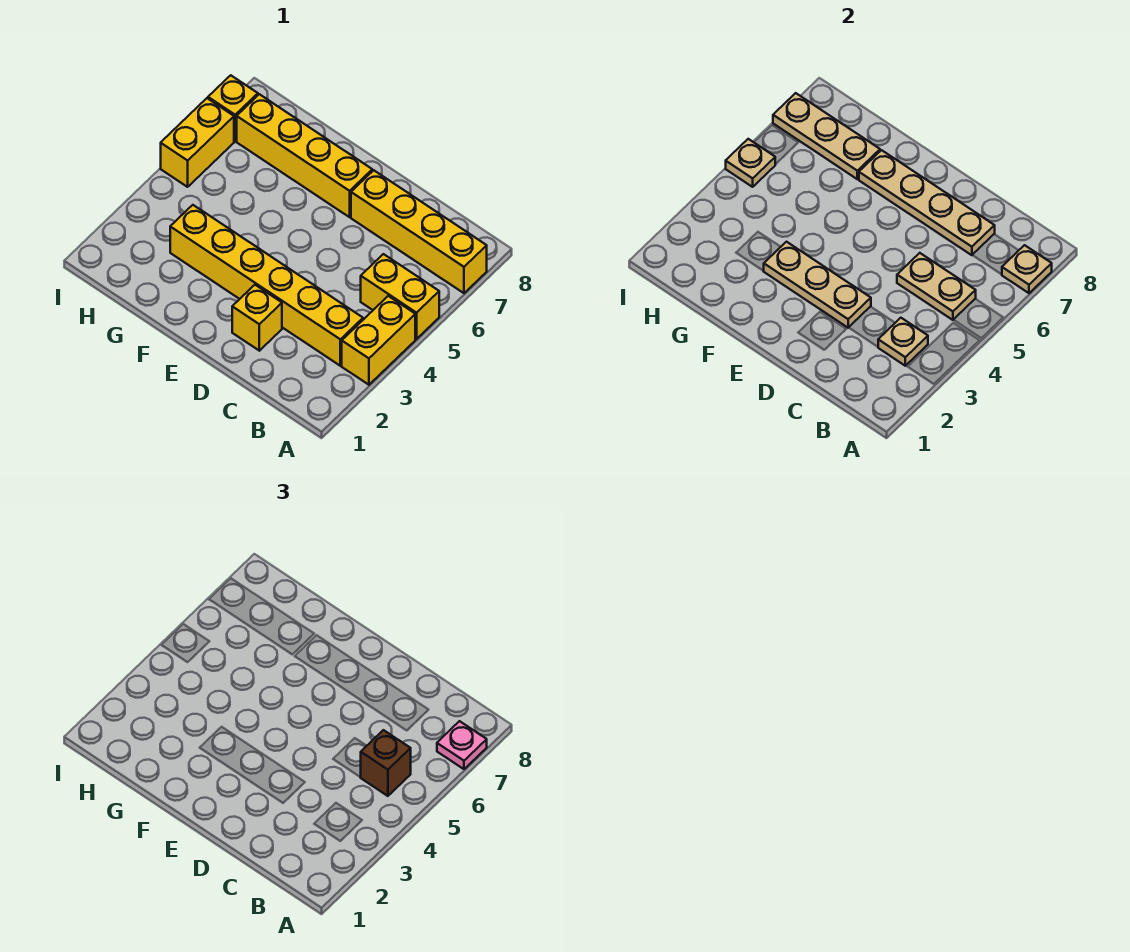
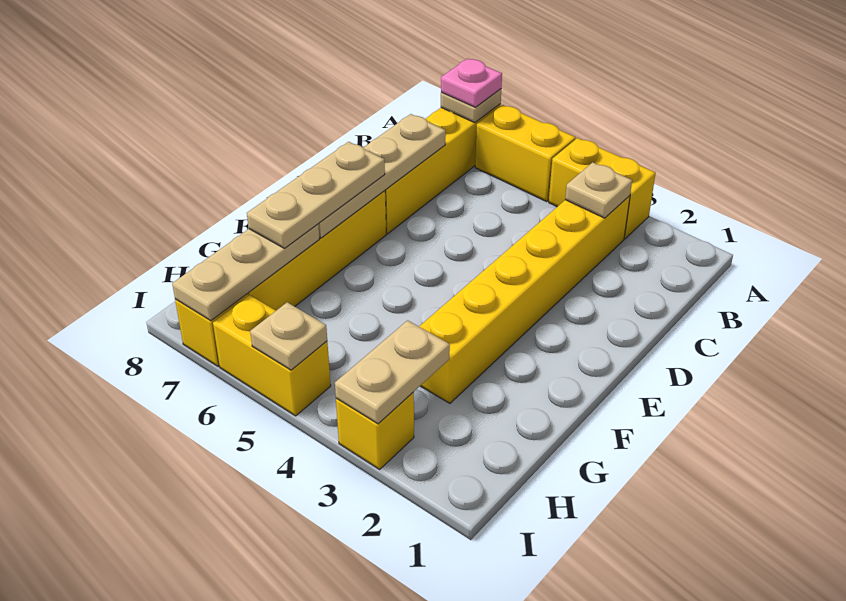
yellow 1x2 brick [361,254,439,339] -> yellow 1x2 brick turned to [475,105,576,202]
tan 1x2 plate [897,253,976,320] -> tan 1x2 plate moved to [335,320,450,424]
brown 1x1 brick [361,730,411,796] -> none
yellow 1x1 brick [232,285,282,351] -> yellow 1x1 brick moved to [336,392,414,469]
tan 1x3 plate [764,242,871,328] -> tan 1x3 plate moved to [247,142,385,248]

